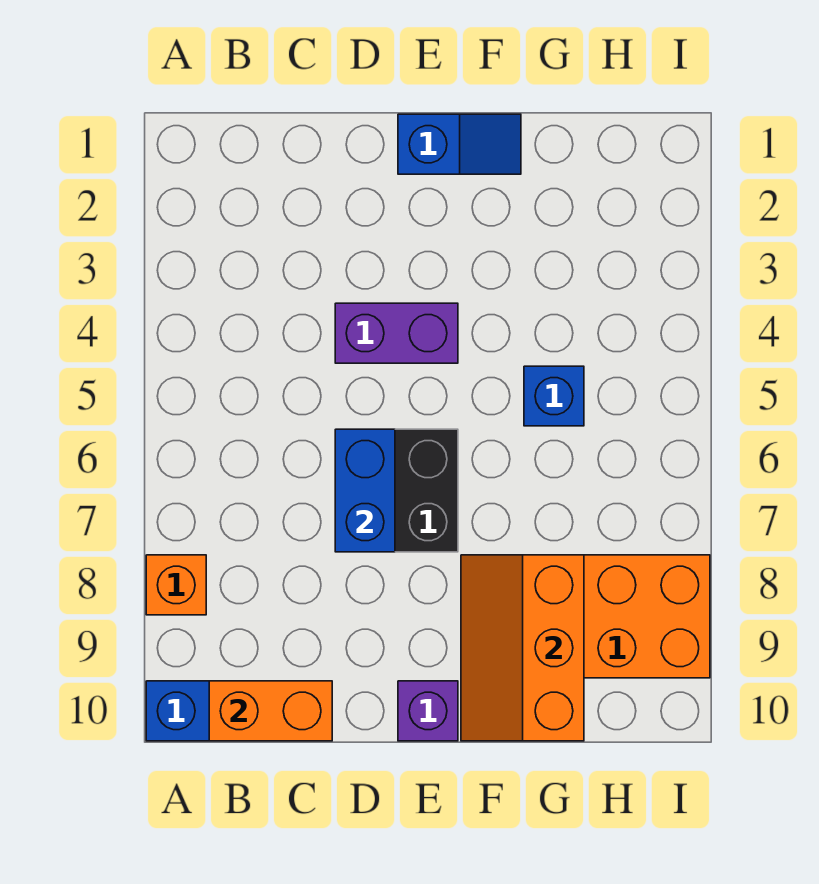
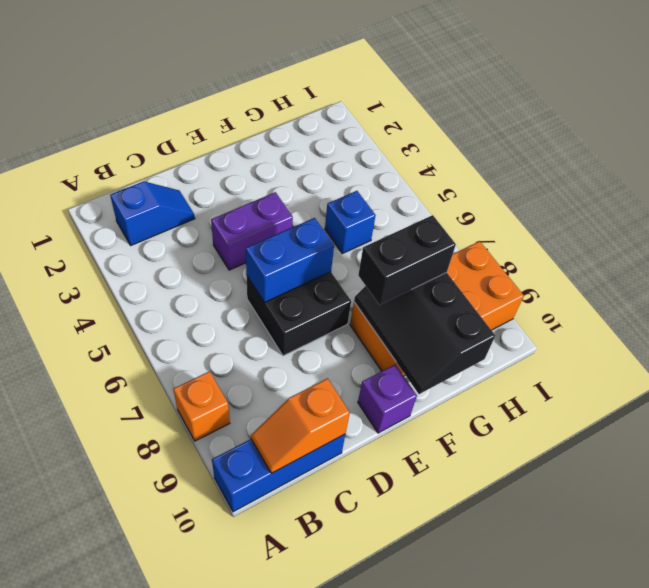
orange 1x2 brick [209,681,332,741] -> orange 1x2 slope [251,378,350,473]
blue 1x2 brick [335,429,395,552] -> blue 1x2 brick turned to [246,218,334,302]
blue 1x2 slope [398,114,521,174] -> blue 1x2 slope moved to [110,181,195,245]
orange 2x3 slope [461,555,584,741] -> black 2x3 slope [354,272,495,394]
none -> black 1x2 brick [358,215,456,305]

